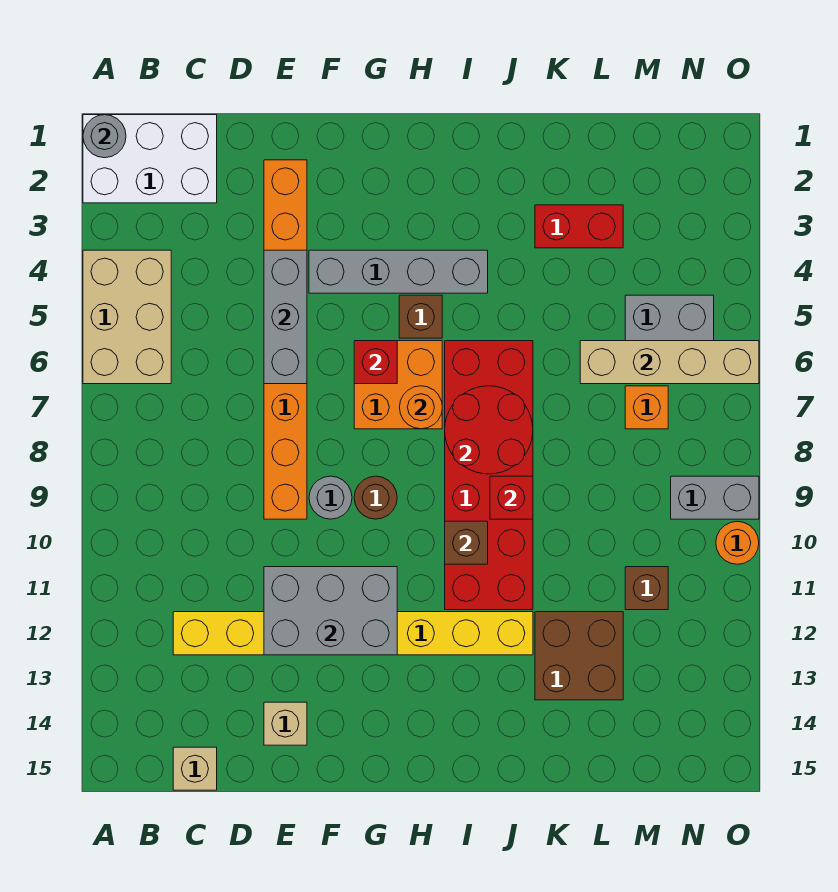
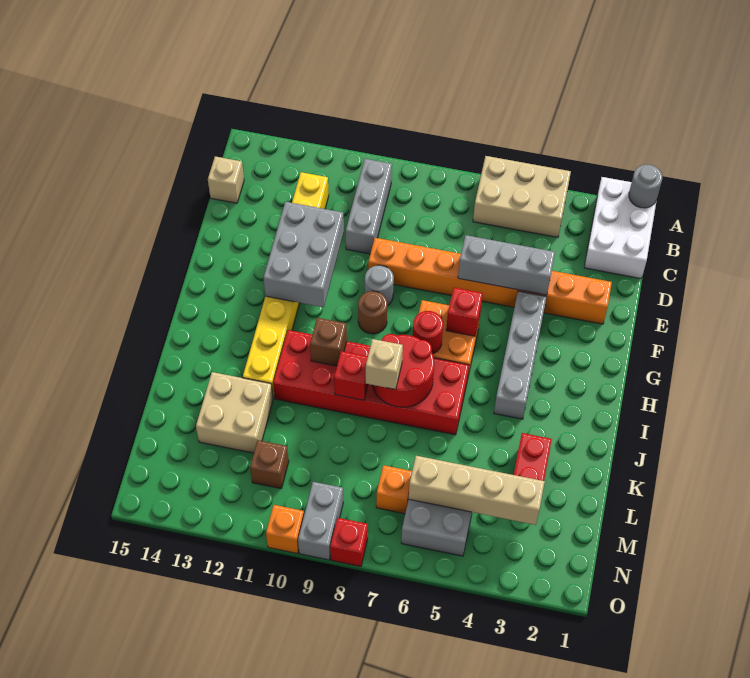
none -> grey 1x3 brick [346,159,392,254]
tan 1x1 brick [264,702,307,745] -> tan 1x1 brick moved to [366,339,403,389]
brown 1x1 brick [399,295,442,338] -> none
orange 1x1 round brick [399,386,442,429] -> red 1x1 round brick [413,311,443,354]
brown 2x2 brick [535,612,623,700] -> tan 2x2 brick [196,372,273,453]
tan 1x4 brick [580,341,759,384] -> tan 1x4 brick turned to [409,456,545,525]
none -> red 1x1 brick [330,518,368,566]
orange 1x1 round brick [716,521,759,564] -> orange 1x1 brick [266,505,304,554]

